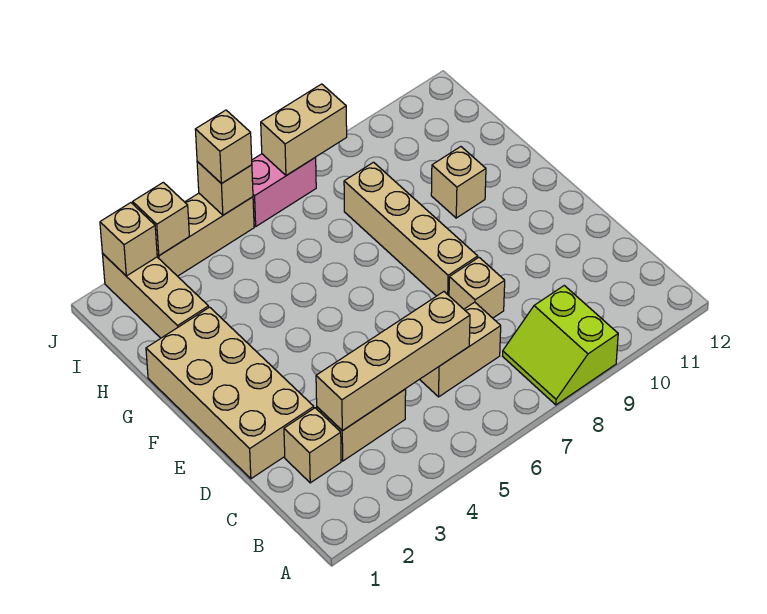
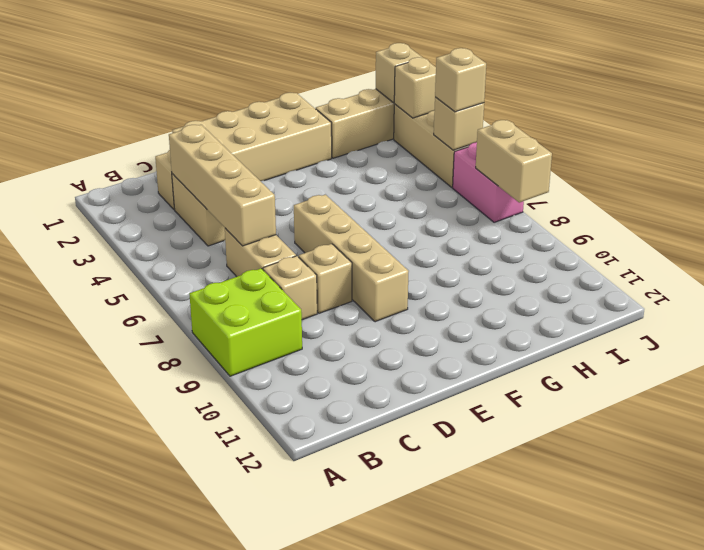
lime 2x2 slope [503,286,618,405] -> lime 2x2 brick [189,268,302,376]
tan 1x4 brick [344,162,478,296] -> tan 1x4 brick turned to [294,195,409,322]
tan 1x1 brick [431,147,486,218] -> tan 1x1 brick moved to [263,256,317,320]

